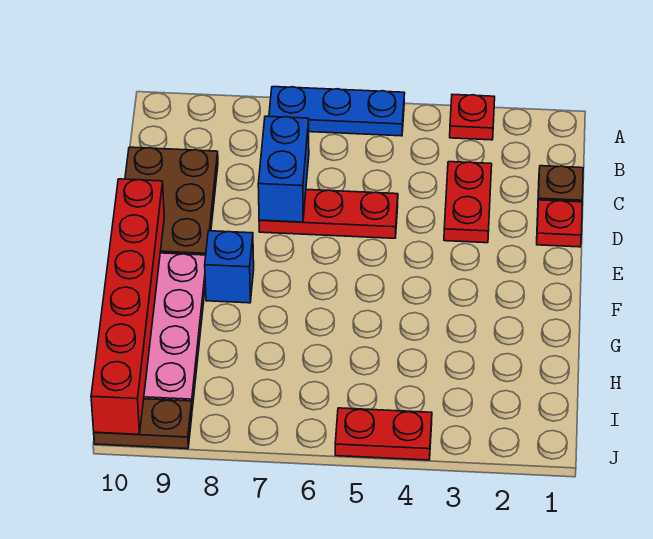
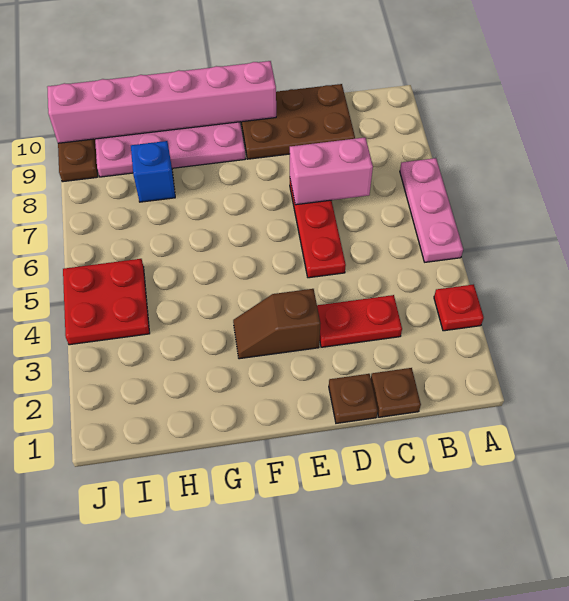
blue 1x3 plate [269,87,405,136] -> pink 1x3 plate [400,158,463,262]
blue 1x2 brick [258,116,309,222] -> pink 1x2 brick [290,137,373,205]
red 1x1 plate [537,200,582,247] -> brown 1x1 plate [329,374,378,423]
none -> brown 1x2 slope [233,289,320,359]
red 1x6 brick [91,179,164,434] -> pink 1x6 brick [47,61,276,143]
blue 1x1 brick [205,231,254,303] -> blue 1x1 brick moved to [131,141,175,202]
red 1x2 plate [335,408,432,460] -> red 2x2 plate [63,259,150,345]

